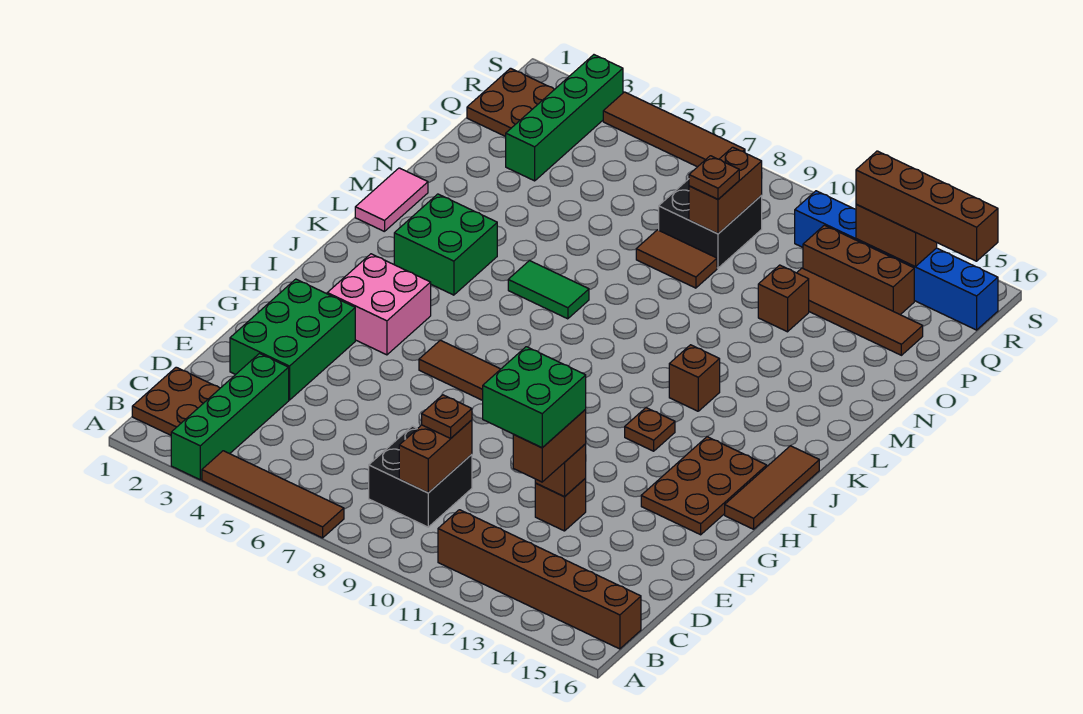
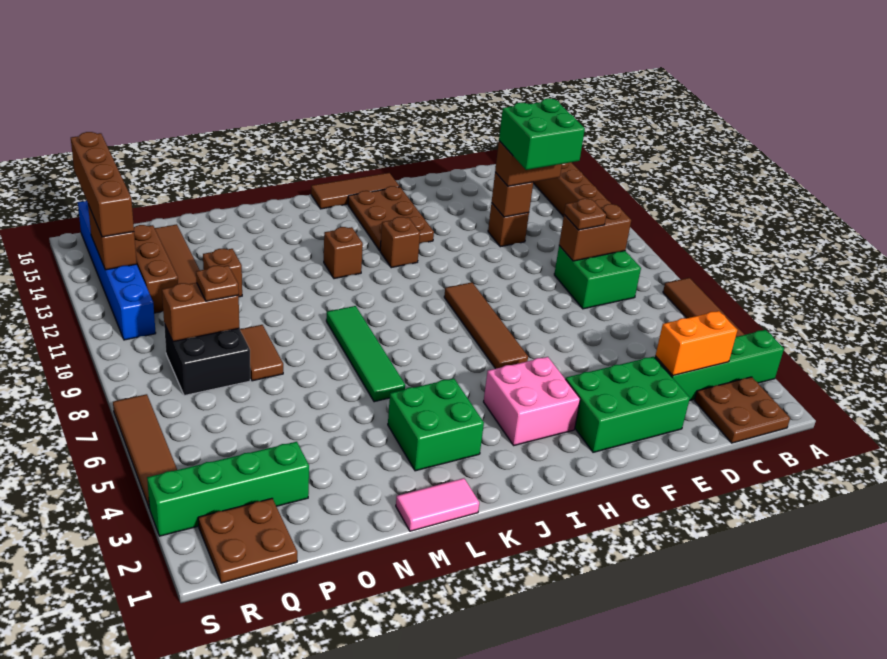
none -> orange 1x2 brick [655,311,737,376]
black 2x2 brick [369,426,472,527] -> green 2x2 brick [554,246,641,309]
brown 2x3 plate [641,437,767,535] -> brown 2x3 plate turned to [348,186,434,251]
brown 1x1 plate [625,408,675,451] -> brown 1x1 brick [380,217,420,268]
green 1x2 tile [508,260,589,319] -> green 1x4 tile [326,306,405,402]

